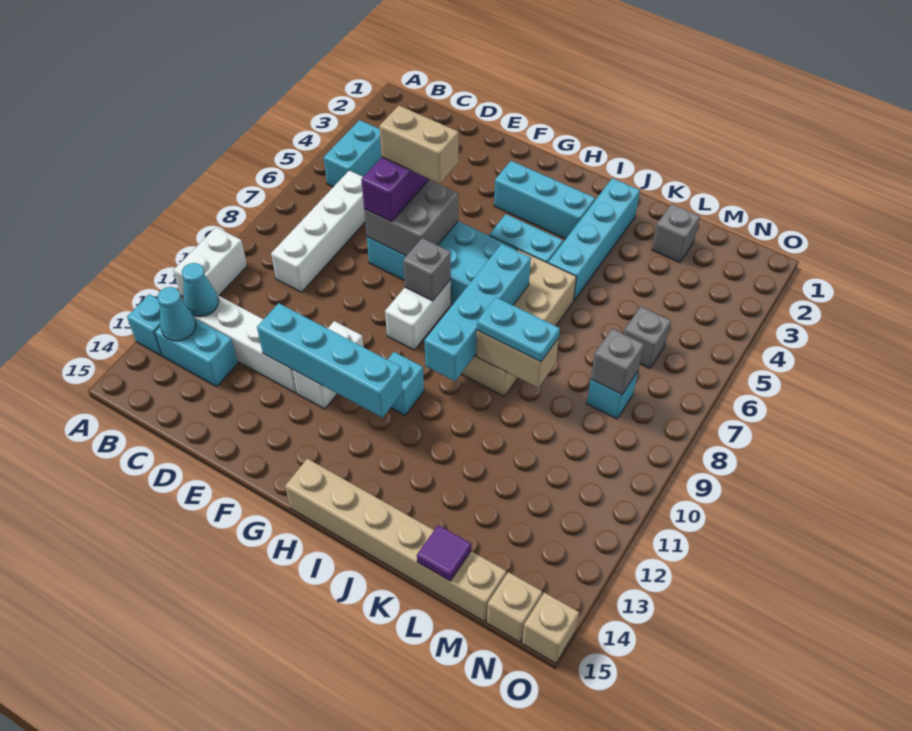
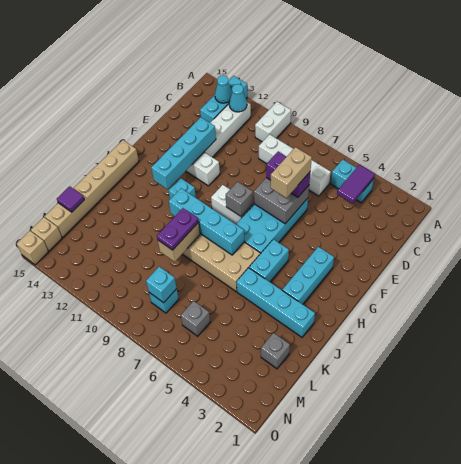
white 1x2 brick [173,227,247,297] -> white 1x2 brick turned to [255,102,291,142]
none -> purple 1x2 tile [337,165,375,204]
cyan 1x2 plate [477,297,560,362] -> purple 1x2 plate [157,208,198,250]
grey 1x1 brick [591,329,644,395] -> cyan 1x1 brick [146,267,177,303]

